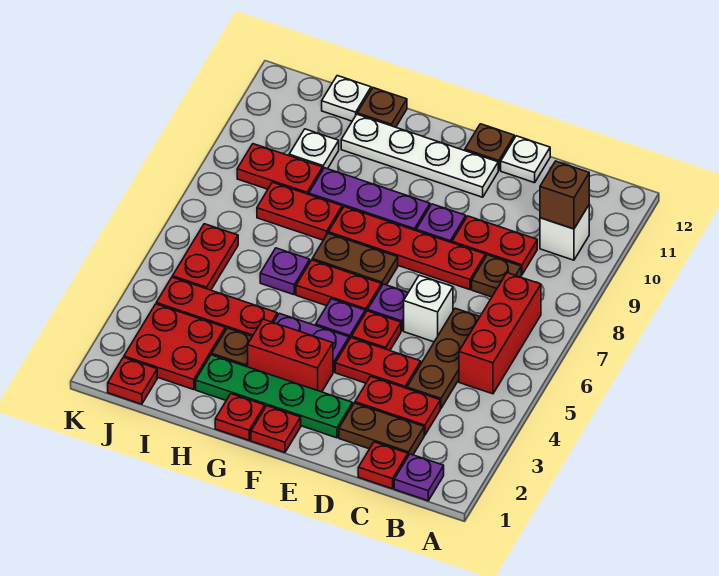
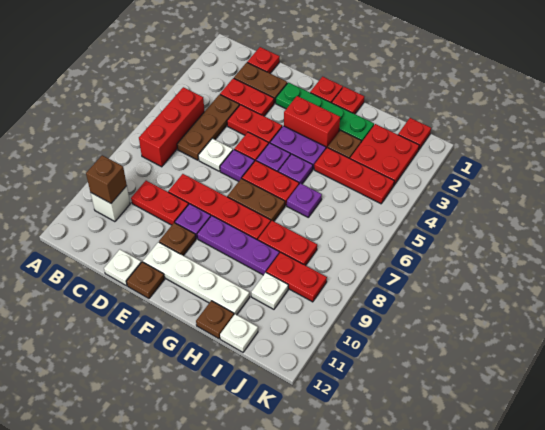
purple 1x1 plate [394,454,444,501] -> purple 1x1 plate moved to [278,154,313,184]
brown 1x1 plate [472,255,521,297] -> brown 1x1 plate moved to [159,223,196,256]
white 1x1 brick [404,275,453,342] -> white 1x1 plate [198,138,233,171]
red 1x2 plate [172,224,238,290] -> none

